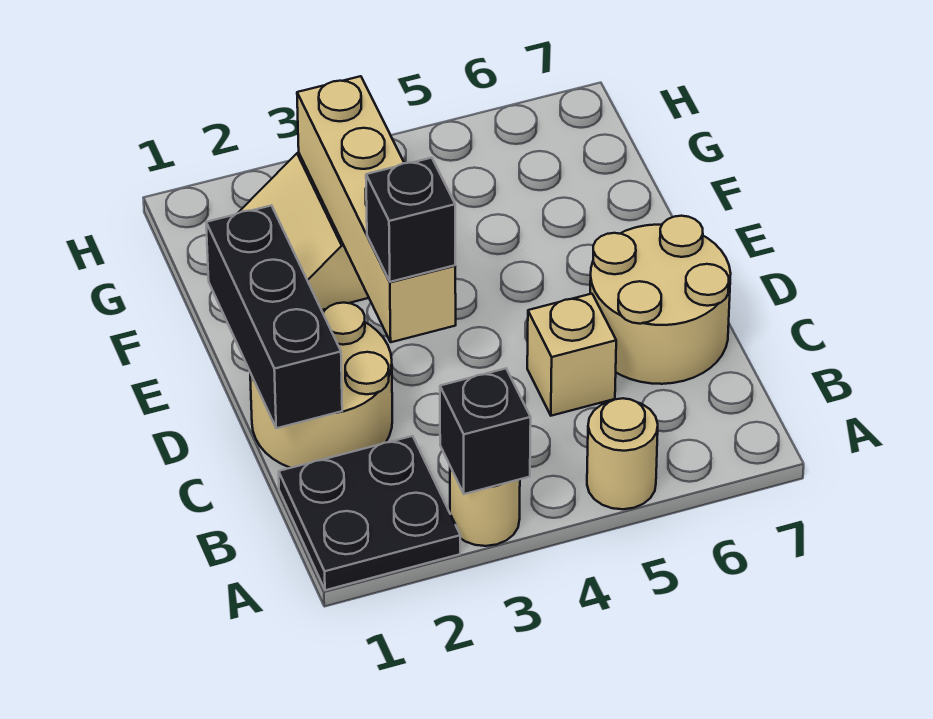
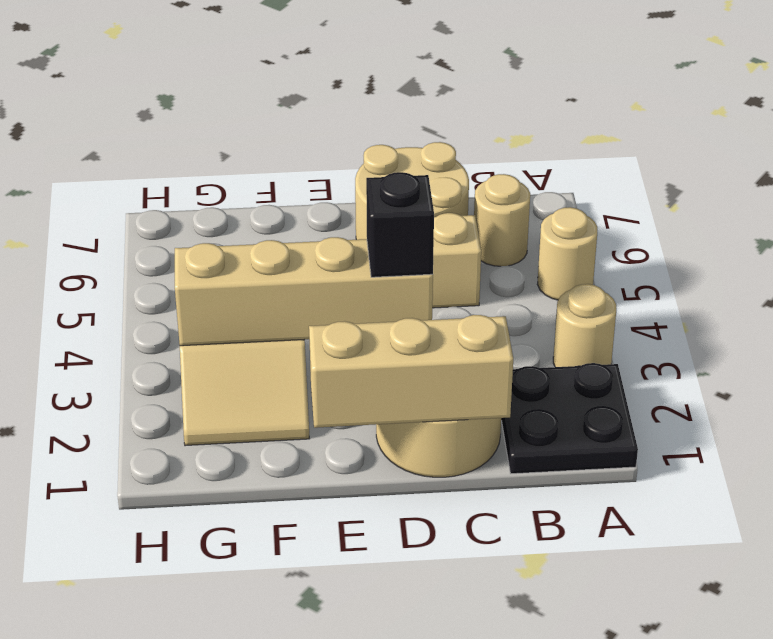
black 1x1 brick [440,369,531,494] -> none
none -> tan 1x1 round brick [474,174,530,266]
black 1x3 brick [206,206,342,428] -> tan 1x3 brick [309,315,513,428]

